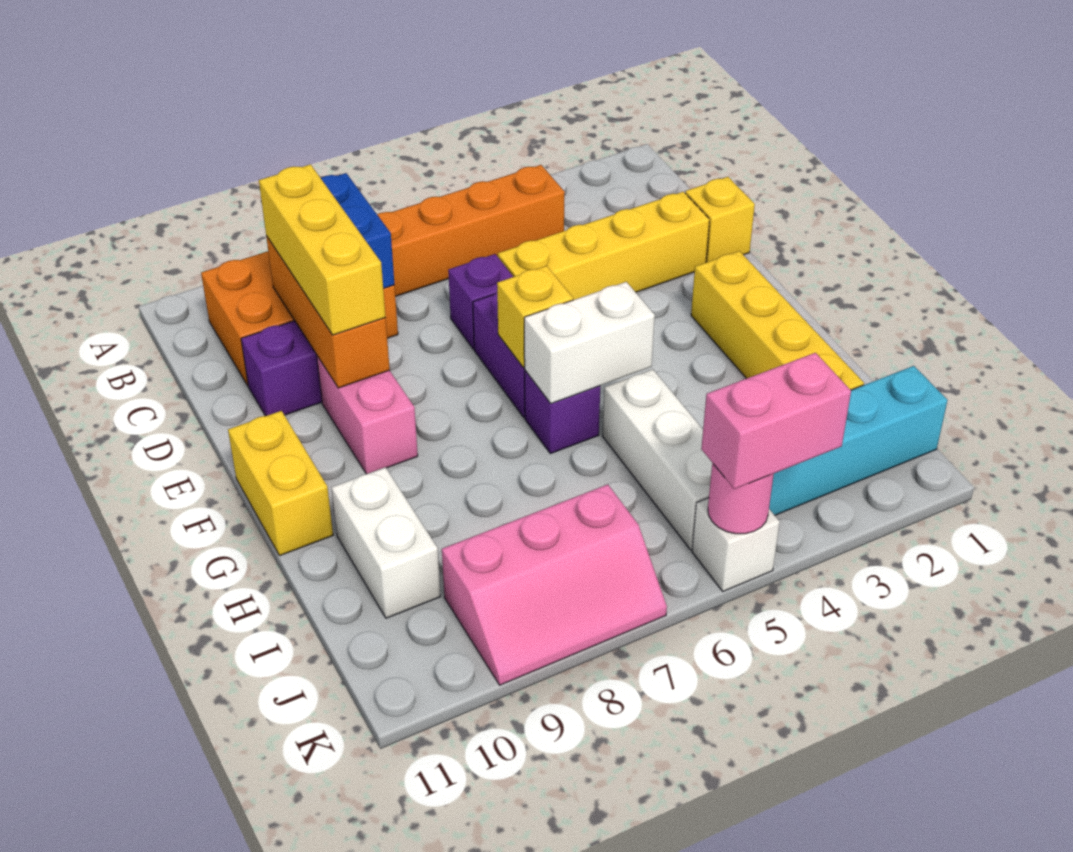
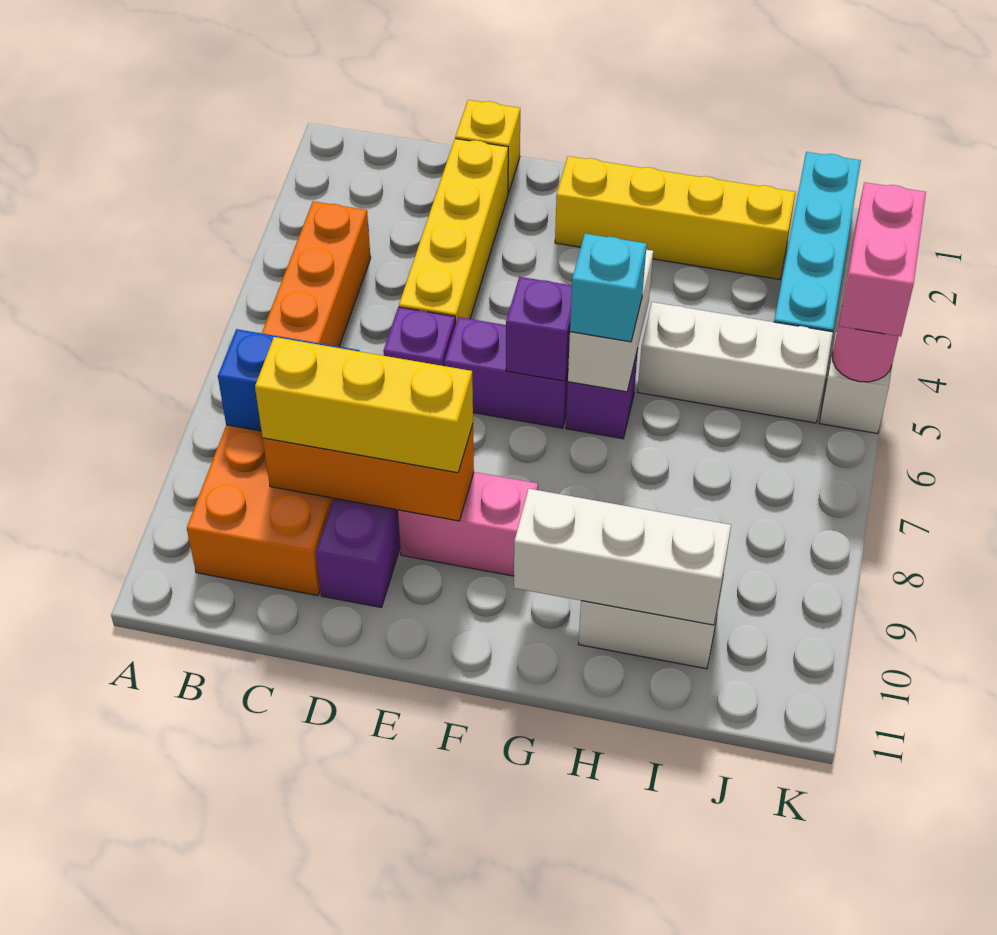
yellow 1x1 brick [497,266,573,367] -> purple 1x1 brick [506,277,572,381]
yellow 1x2 brick [228,411,333,556] -> none
none -> cyan 1x1 brick [570,234,647,342]
none -> white 1x3 brick [514,489,731,625]
pink 2x3 slope [442,484,667,685] -> none

